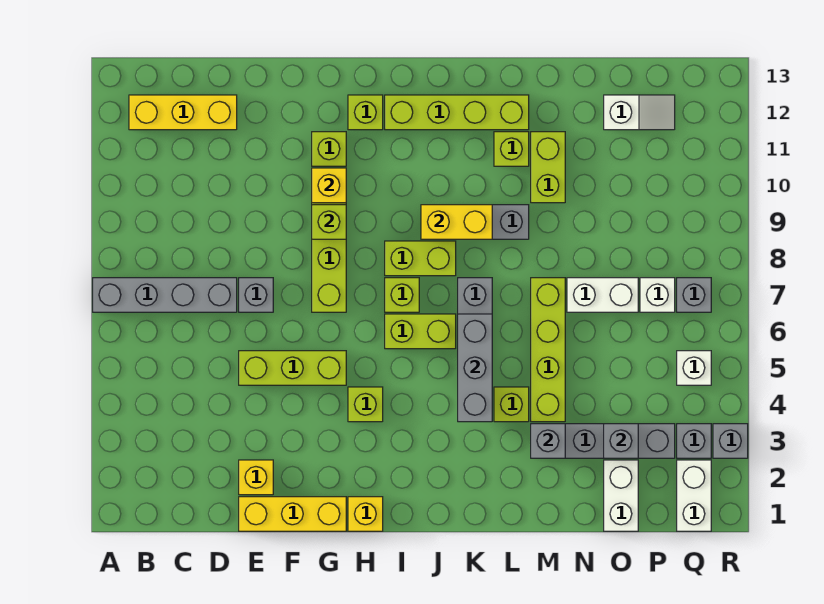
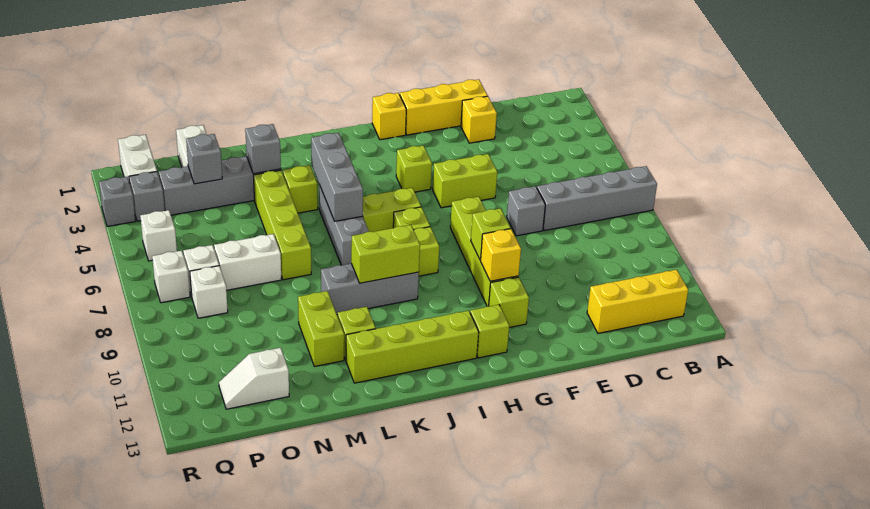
lime 1x3 brick [239,351,346,385] -> lime 1x2 brick [433,154,497,208]
yellow 1x2 brick [421,205,492,239] -> lime 1x2 brick [351,225,420,283]
none -> white 1x1 brick [190,266,228,318]
grey 1x1 brick [677,278,711,312] -> white 1x1 brick [152,251,190,303]

